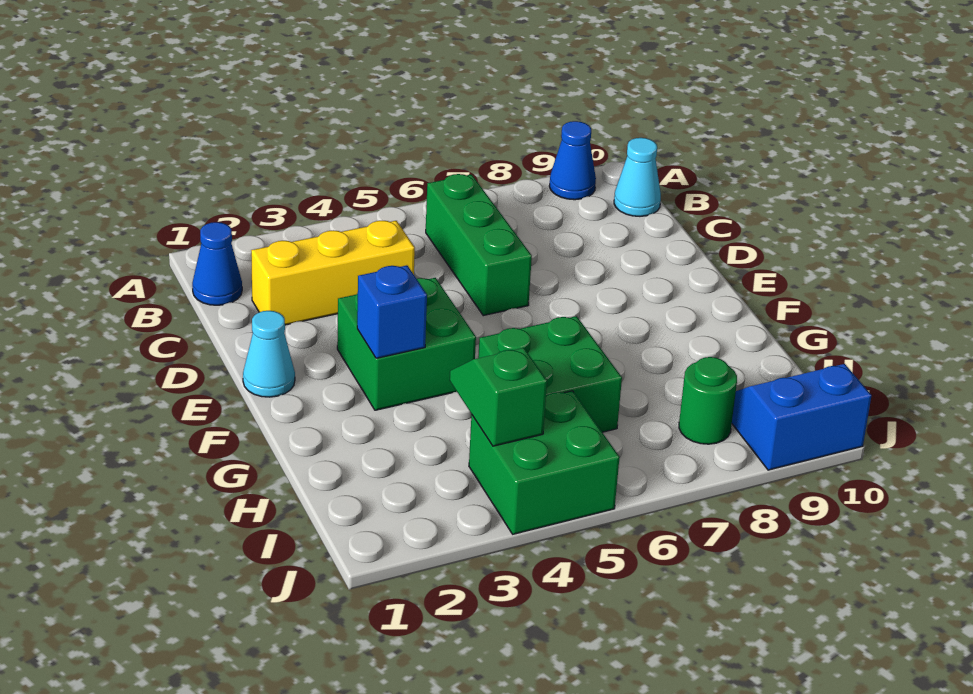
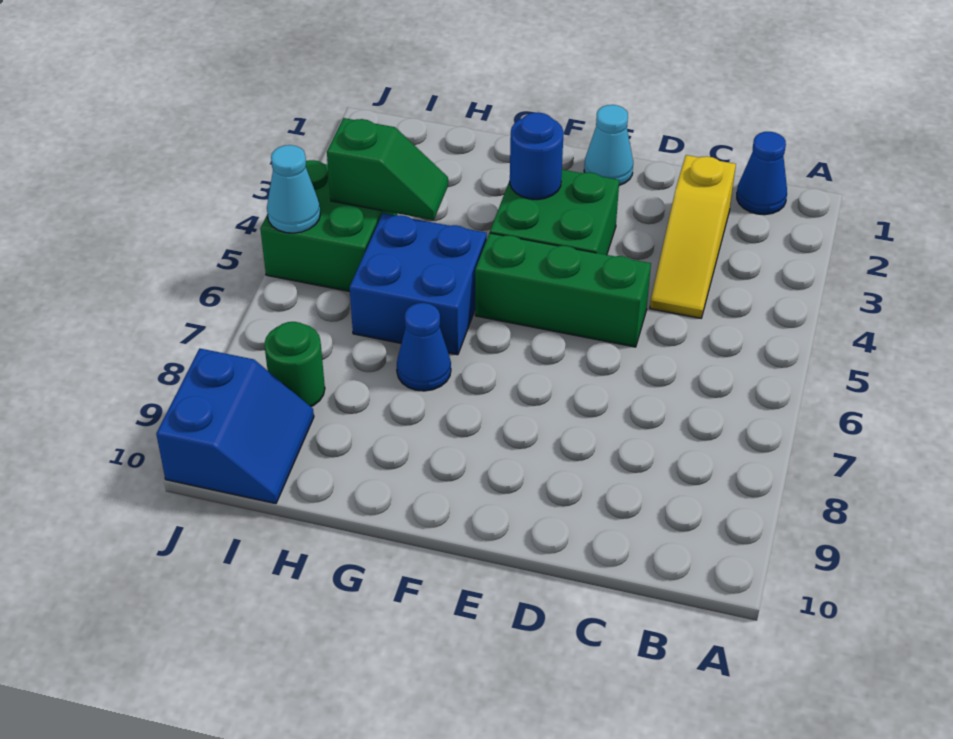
blue 1x1 cone [549,121,596,200] -> blue 1x1 cone moved to [397,303,451,391]
green 1x3 brick [426,174,532,316] -> green 1x3 brick moved to [475,233,651,347]
cyan 1x1 cone [614,138,661,216] -> cyan 1x1 cone moved to [267,145,320,233]
yellow 1x3 brick [251,221,415,325] -> yellow 1x3 slope [650,155,736,318]
blue 1x1 brick [357,265,427,358] -> blue 1x1 round brick [510,112,564,200]
green 2x2 brick [478,316,622,432] -> blue 2x2 brick [350,213,487,355]

